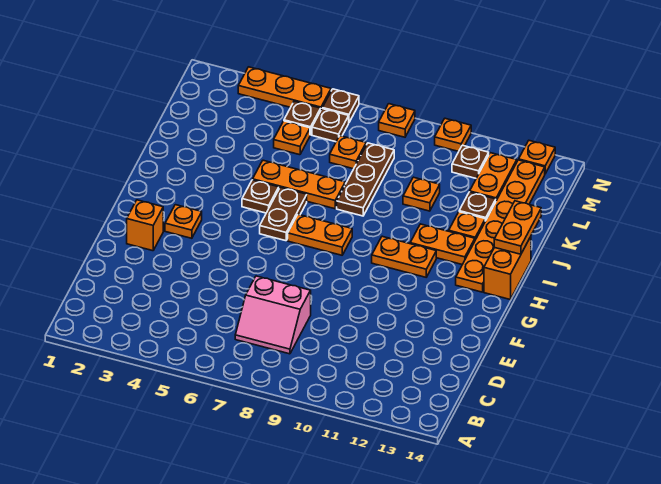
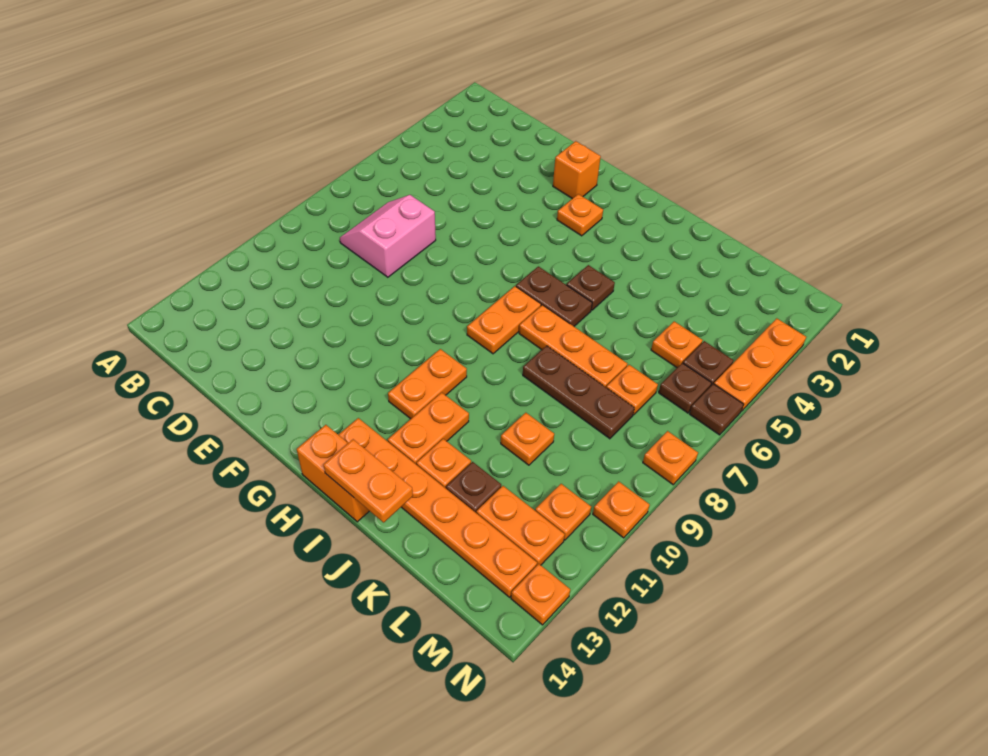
orange 1x3 plate [253,160,345,209] -> orange 1x3 plate turned to [519,305,628,387]
brown 1x1 plate [452,145,489,178] -> orange 1x1 plate [535,484,591,540]

